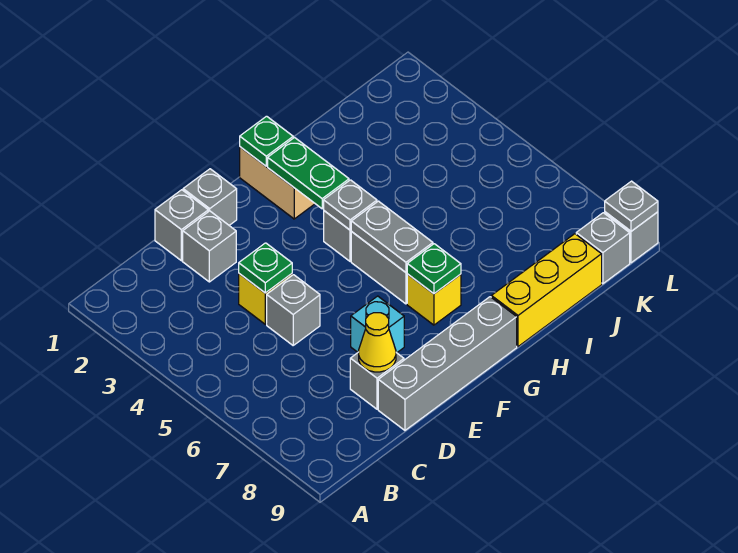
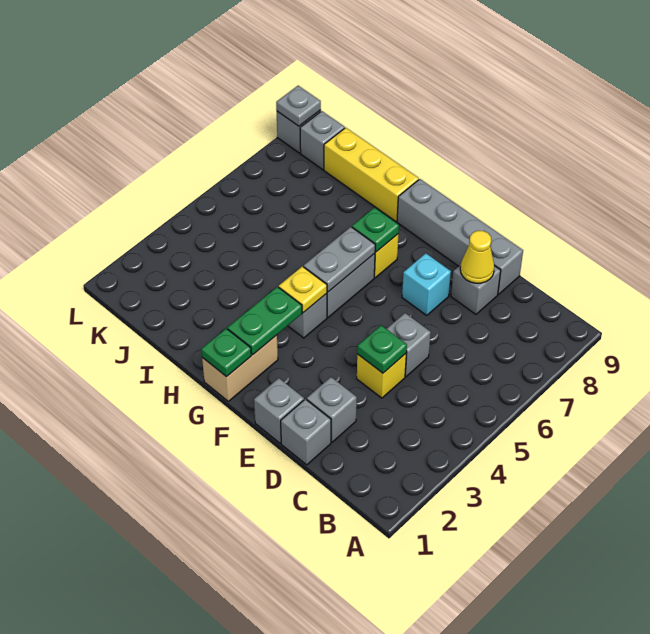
grey 1x1 plate [324,180,377,230] -> yellow 1x1 plate [279,266,327,313]

